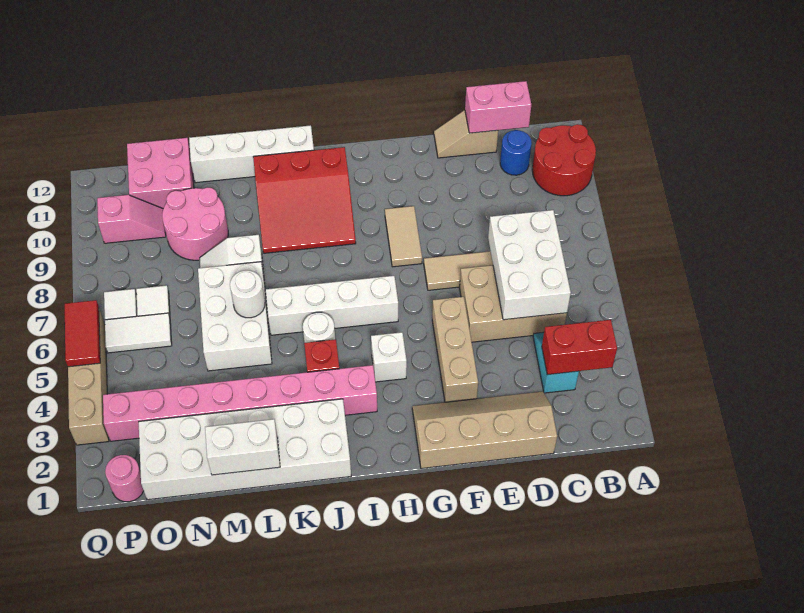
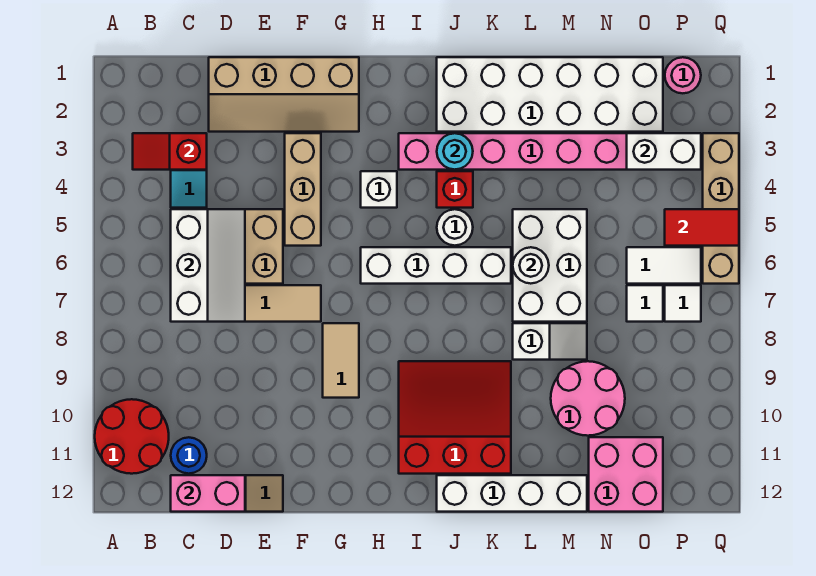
red 1x2 brick [542,320,617,375] -> red 1x2 slope [133,133,207,170]
white 2x3 brick [488,210,571,320] -> white 2x3 slope [171,209,245,322]
none -> cyan 1x1 round brick [437,133,473,170]
white 1x2 brick [205,419,280,475] -> white 1x2 brick moved to [627,133,701,170]
pink 1x2 slope [97,195,166,243] -> none
red 1x2 tile [65,300,100,367] -> red 1x2 tile turned to [665,209,739,246]

